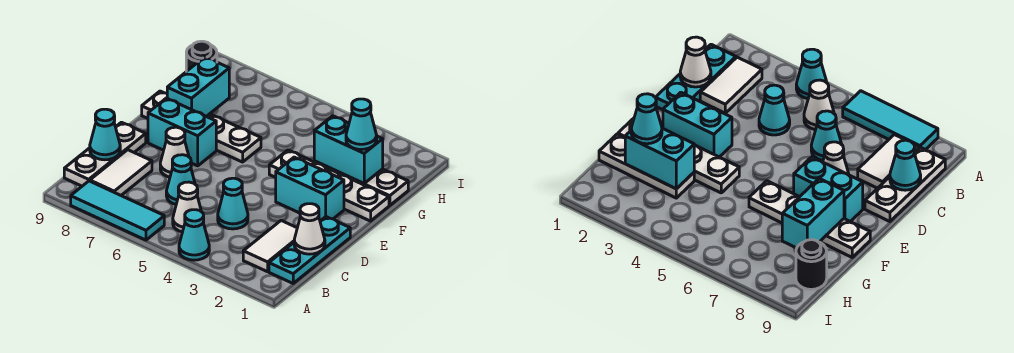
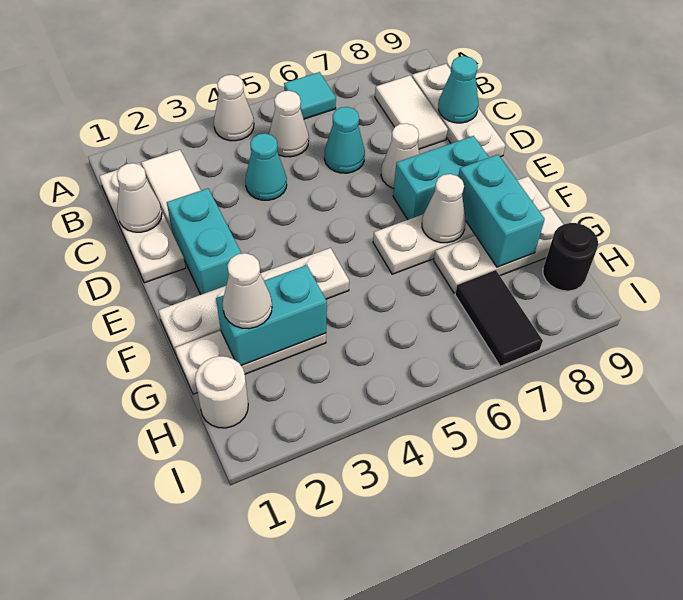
cyan 1x1 cone [179,210,209,260] -> white 1x1 cone [214,75,254,141]
cyan 1x3 tile [71,181,164,240] -> cyan 1x1 tile [284,72,336,119]
cyan 1x3 plate [269,217,350,283] -> white 1x3 plate [99,163,186,283]
cyan 1x2 brick [276,157,344,221] -> cyan 1x2 brick turned to [167,188,242,294]
none -> white 1x1 cone [422,174,466,243]
cyan 1x1 cone [346,99,377,149] -> white 1x1 cone [223,253,272,329]
none -> white 1x3 plate [434,207,563,293]
none -> white 1x1 round brick [195,356,248,428]
none -> black 1x2 tile [455,270,543,366]

